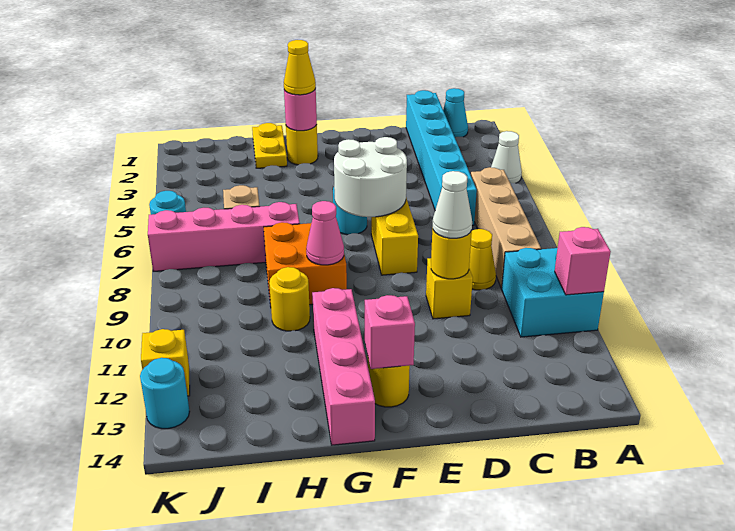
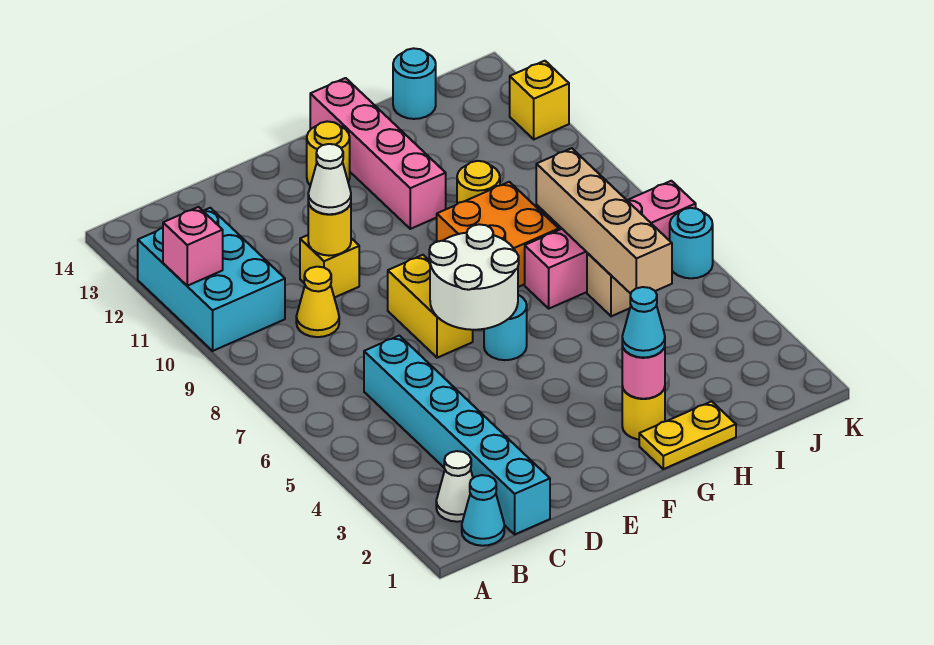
white 1x1 cone [491,131,522,183] -> white 1x1 cone moved to [436,451,473,522]
cyan 2x2 brick [502,248,604,337] -> cyan 2x3 brick [138,208,285,351]
tan 1x4 brick [471,167,541,288] -> tan 1x4 brick moved to [536,148,672,294]
pink 1x1 brick [365,295,415,369] -> none
yellow 1x1 cone [284,40,316,95] -> cyan 1x1 cone [622,287,665,358]
pink 1x1 cone [306,201,344,265] -> none
yellow 1x2 plate [252,123,287,168] -> yellow 1x2 plate turned to [639,401,736,469]
cyan 1x1 round brick [140,358,190,429] -> cyan 1x1 round brick moved to [393,48,436,119]

